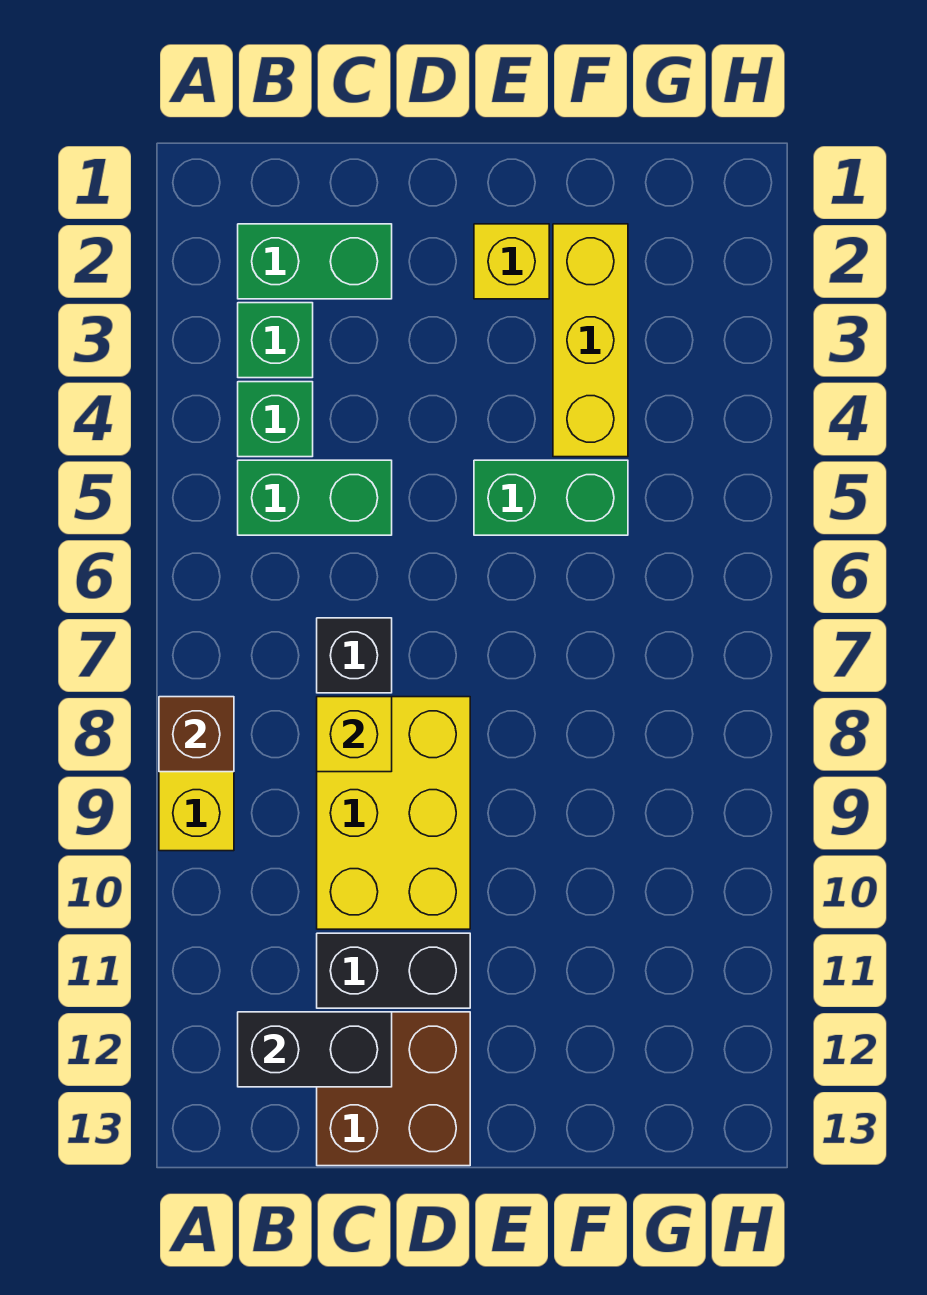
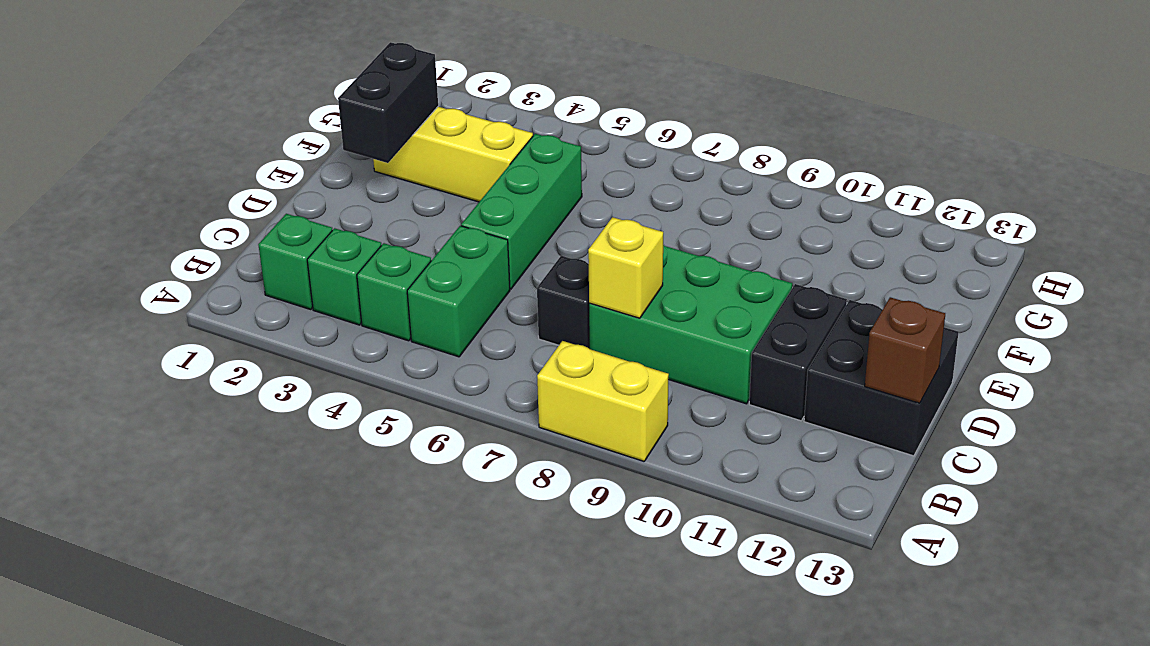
brown 1x1 brick [159,697,234,772] -> brown 1x1 brick moved to [865,297,945,403]
green 1x2 brick [238,224,392,299] -> green 1x1 brick [258,214,332,310]
black 1x2 brick [238,1012,392,1087] -> black 1x2 brick moved to [338,42,438,163]
yellow 2x3 brick [317,697,470,929] -> green 2x3 brick [589,245,792,404]
brown 2x2 brick [317,1012,470,1166] -> black 2x2 brick [804,300,959,456]
yellow 1x1 brick [474,224,549,299] -> none
green 1x2 brick [474,460,628,535] -> green 1x3 brick [461,134,582,289]

